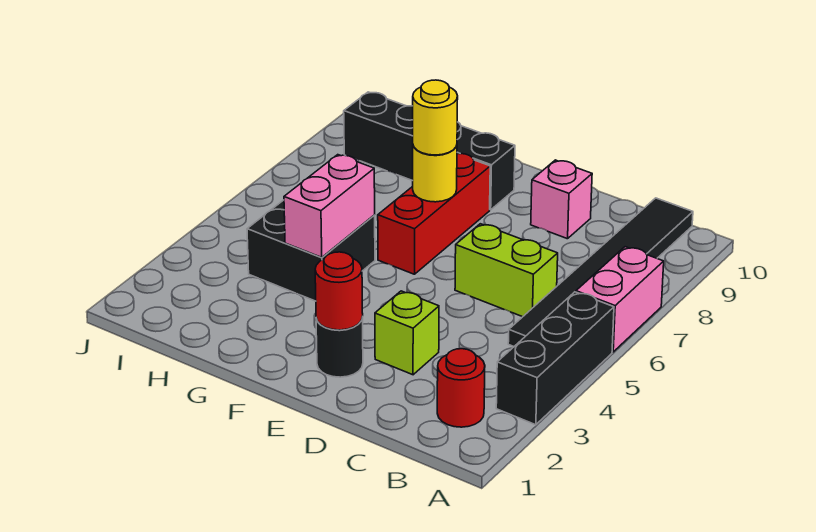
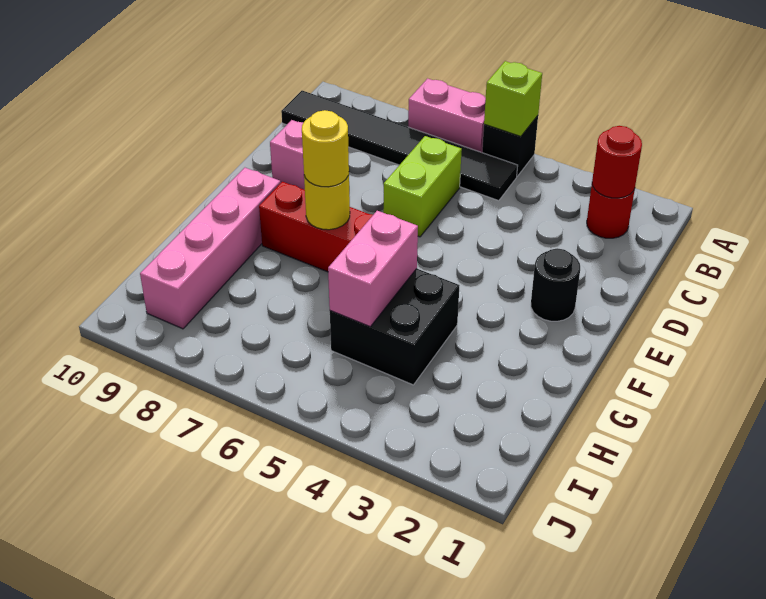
black 1x3 brick [496,292,614,425] -> black 1x1 brick [482,116,538,176]
lime 1x1 brick [375,291,439,375] -> lime 1x1 brick moved to [484,61,542,136]
red 1x1 round brick [315,252,363,330] -> red 1x1 round brick moved to [592,126,642,198]
black 1x4 brick [344,92,515,210] -> pink 1x4 brick [140,168,281,329]
pink 1x2 brick [284,155,375,257] -> pink 1x2 brick turned to [328,211,418,327]

